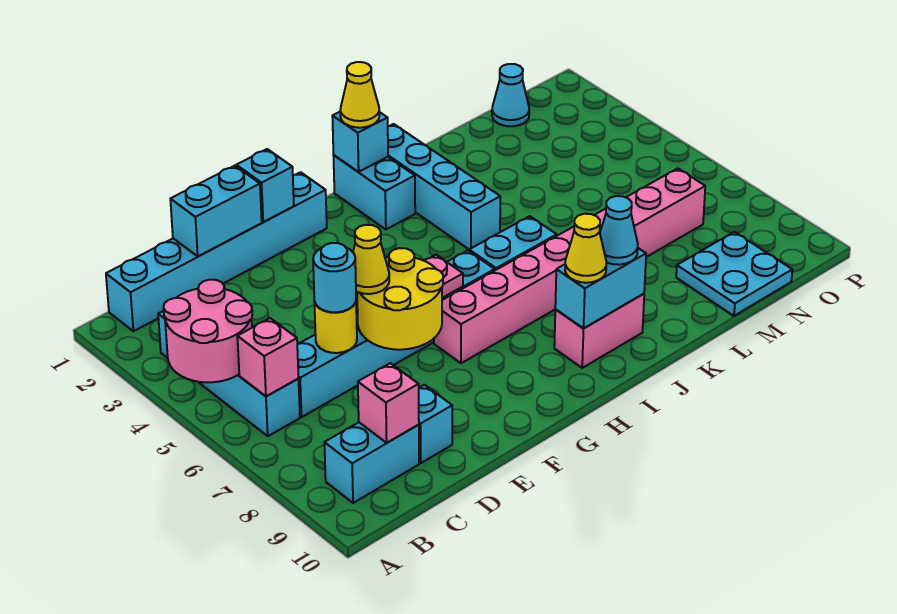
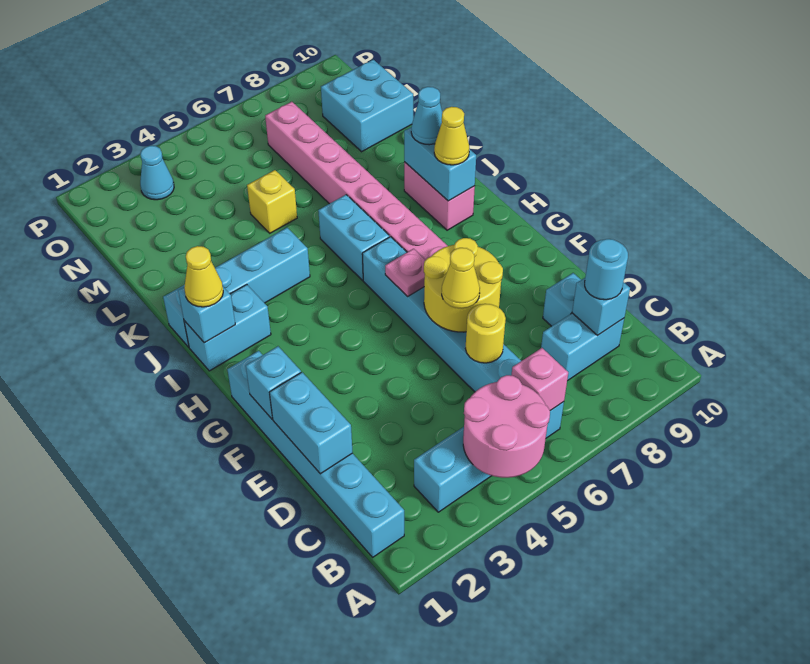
cyan 1x2 brick [324,422,419,503] -> cyan 1x2 brick turned to [541,313,624,381]
pink 1x1 brick [358,363,419,443] -> cyan 1x1 brick [572,278,630,336]
cyan 1x1 round brick [313,243,356,312] -> cyan 1x1 round brick moved to [585,239,628,300]
none -> yellow 1x1 brick [247,170,297,233]
cyan 2x2 plate [676,232,792,316] -> cyan 2x2 brick [321,60,413,152]
cyan 1x1 cone [492,64,529,126] -> cyan 1x1 cone moved to [140,146,174,200]

